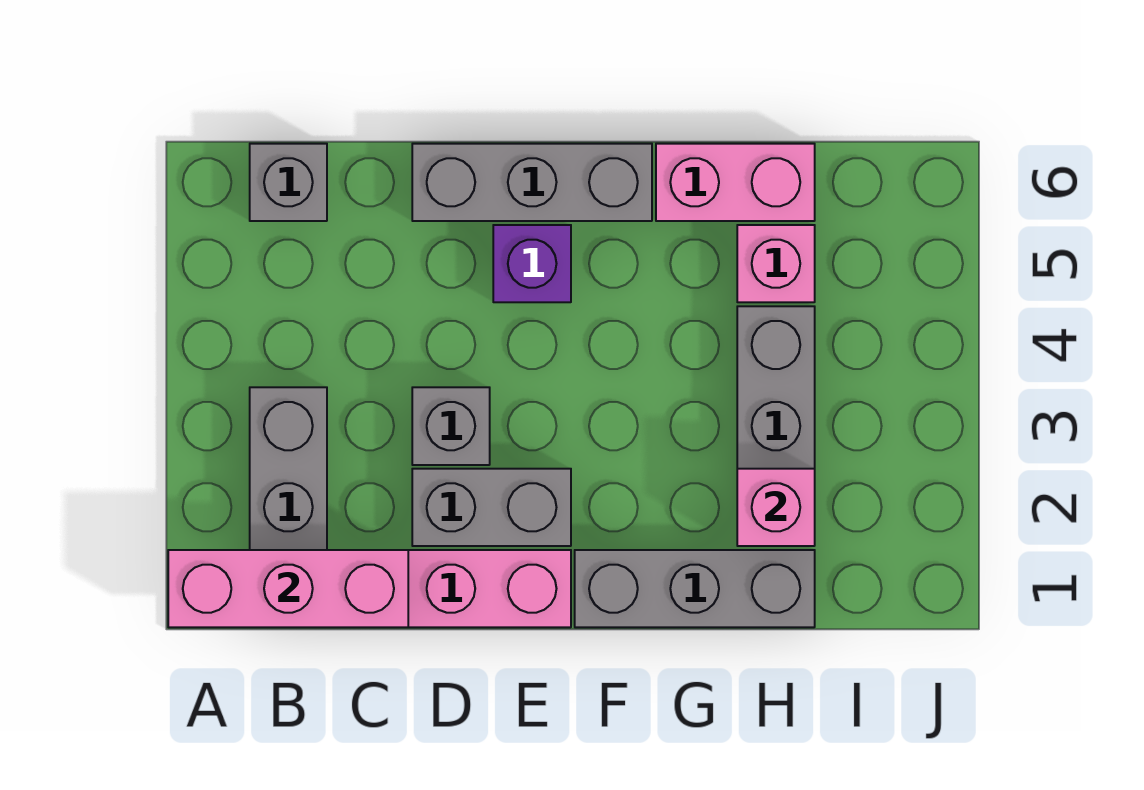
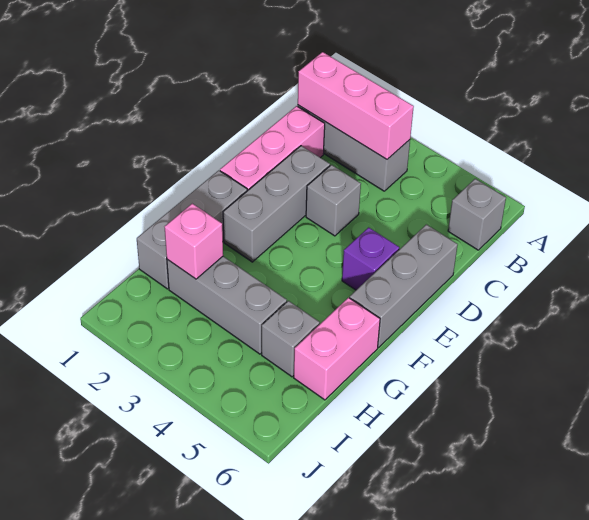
pink 1x3 brick [168,550,408,627] -> pink 1x3 brick turned to [298,52,414,159]
grey 1x2 brick [412,469,571,546] -> grey 1x3 brick [223,146,330,262]
pink 1x1 brick [737,225,815,302] -> grey 1x1 brick [262,301,320,377]

